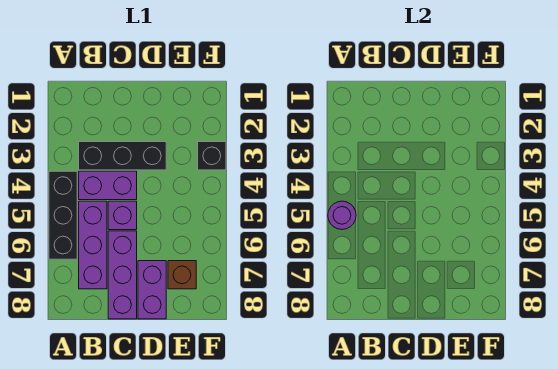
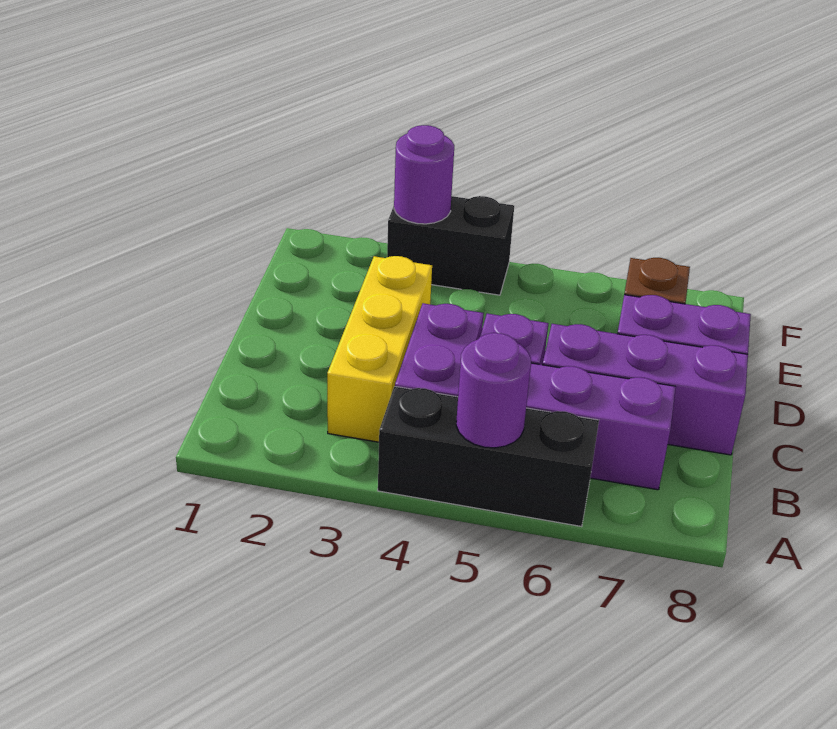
black 1x3 brick [79,142,166,170] -> yellow 1x3 brick [327,256,432,442]
black 1x1 brick [198,142,226,170] -> black 1x2 brick [387,196,514,295]
none -> purple 1x1 round brick [394,125,454,224]

